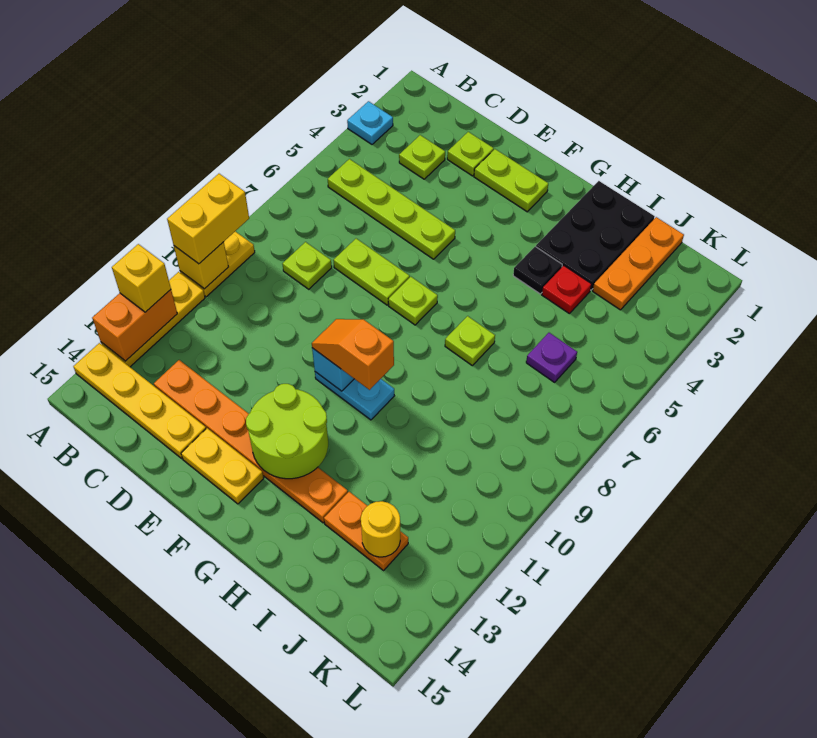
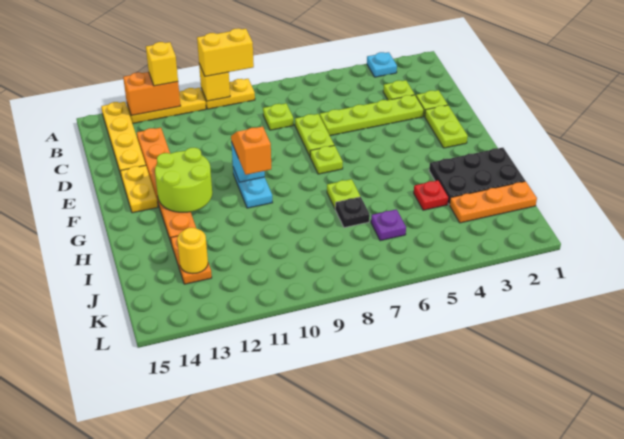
lime 1x4 plate [328,159,455,259] -> lime 1x4 plate turned to [320,95,424,136]
black 1x1 plate [513,247,562,294] -> black 1x1 plate moved to [335,197,370,228]

